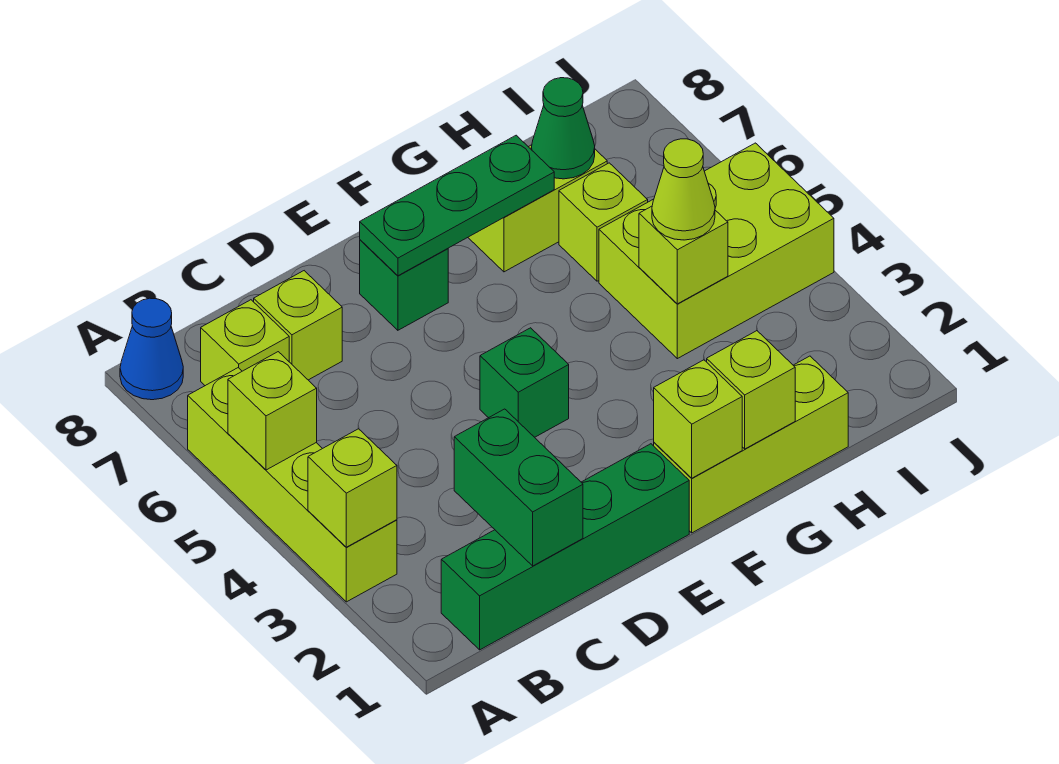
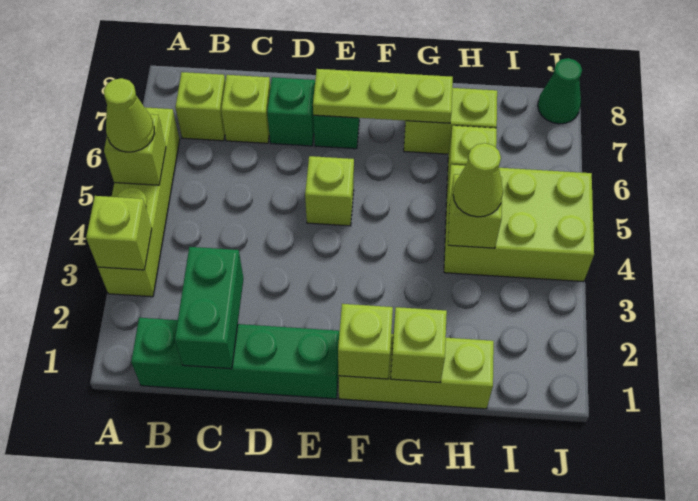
none -> lime 1x1 cone [104,78,155,152]
blue 1x1 cone [120,298,183,400] -> none
green 1x1 brick [480,328,569,437] -> green 1x1 brick moved to [267,77,315,146]
none -> lime 1x1 brick [305,156,354,226]
green 1x3 plate [360,135,554,276] -> lime 1x3 plate [313,69,453,123]
green 1x1 cone [531,78,595,179] -> green 1x1 cone moved to [538,58,582,124]

